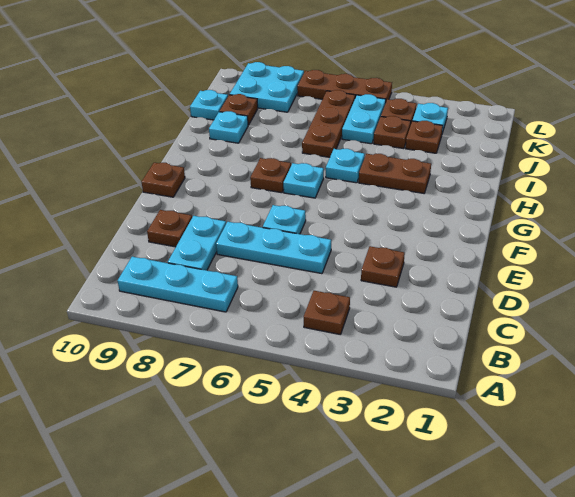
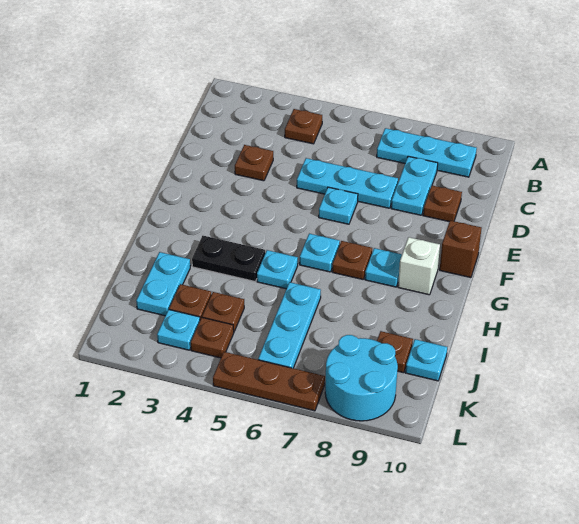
brown 1x1 plate [142,163,185,197] -> brown 1x1 brick [440,221,481,278]
none -> white 1x1 brick [398,237,440,295]
brown 1x2 plate [359,154,431,193] -> black 1x2 plate [192,236,265,281]
brown 1x3 plate [302,90,355,157] -> cyan 1x3 plate [258,282,321,368]
cyan 1x1 plate [209,111,248,143] -> cyan 1x1 plate moved to [365,248,402,287]
cyan 1x2 plate [342,94,386,144] -> cyan 1x2 plate moved to [136,252,190,316]
cyan 2x2 plate [230,62,304,112] -> cyan 2x2 round brick [325,335,398,421]

